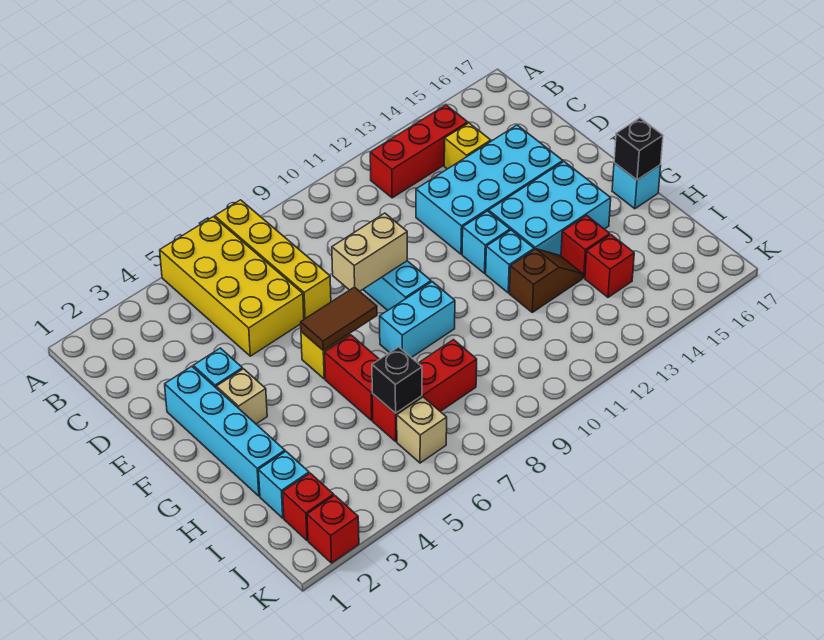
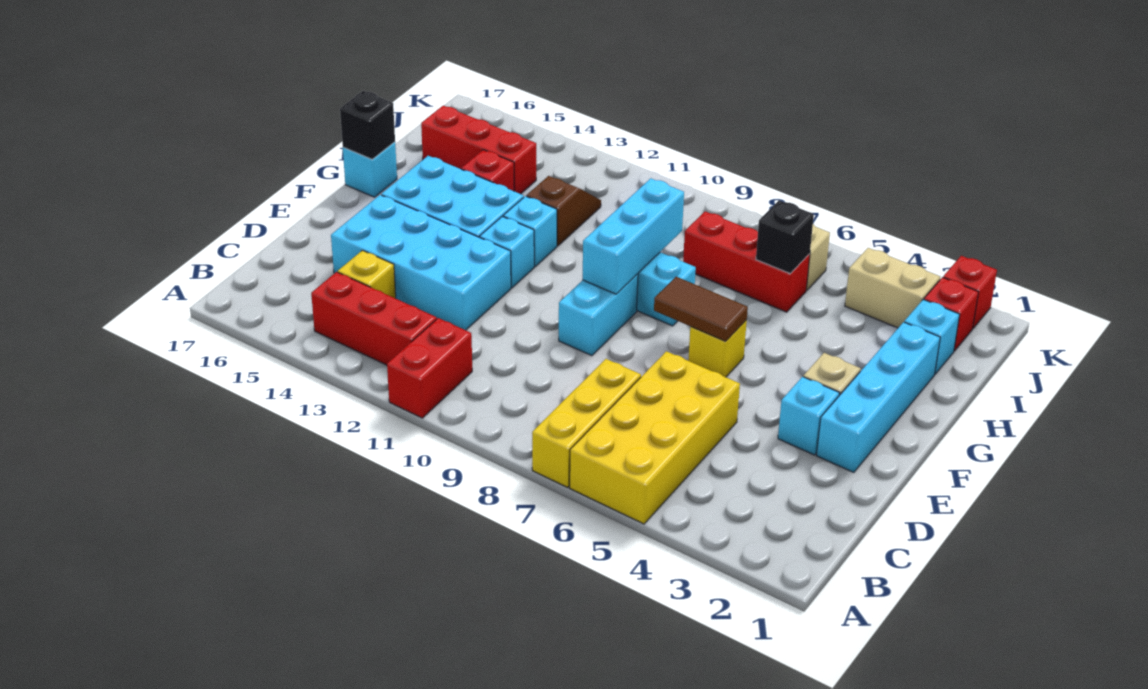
yellow 1x4 brick [215,200,331,319] -> yellow 1x3 brick [532,359,641,487]
tan 1x2 brick [332,213,407,291] -> tan 1x2 brick moved to [845,248,940,328]
none -> cyan 1x3 brick [583,178,684,294]
red 1x2 brick [325,335,379,420] -> red 1x2 brick moved to [387,318,472,418]
brown 1x2 slope [509,249,583,312] -> brown 1x2 slope turned to [526,176,601,246]
red 1x1 brick [585,235,634,297] -> red 1x3 brick [421,106,536,194]

